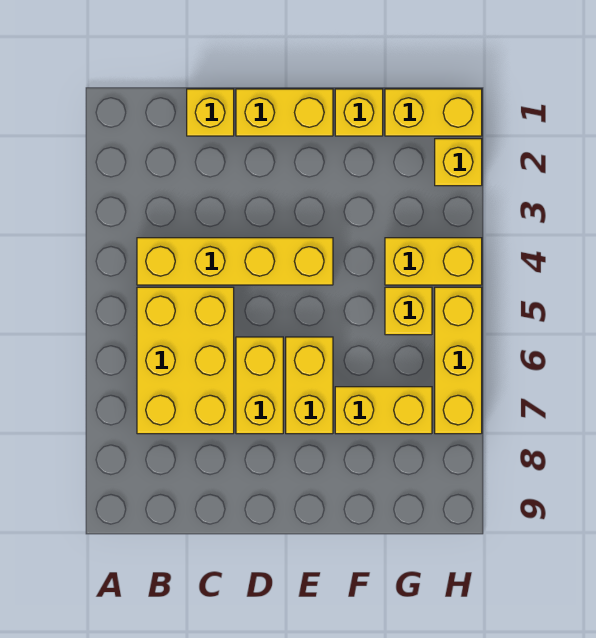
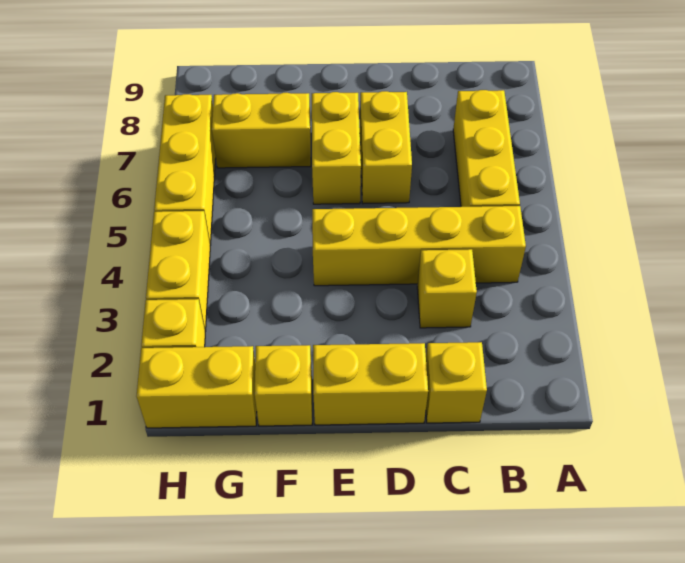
yellow 2x3 brick [137,287,234,434] -> yellow 1x3 brick [453,90,520,207]
yellow 1x2 brick [385,238,482,285] -> yellow 1x2 brick turned to [146,211,210,331]
yellow 1x1 brick [385,287,432,335] -> yellow 1x1 brick moved to [417,249,477,328]

